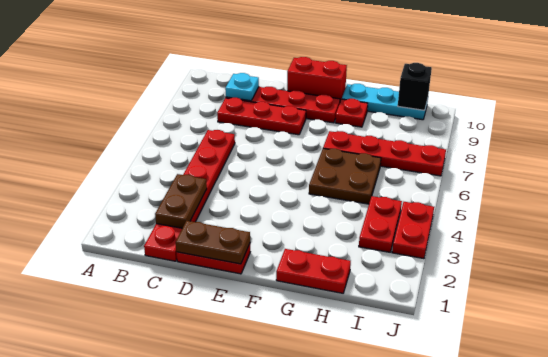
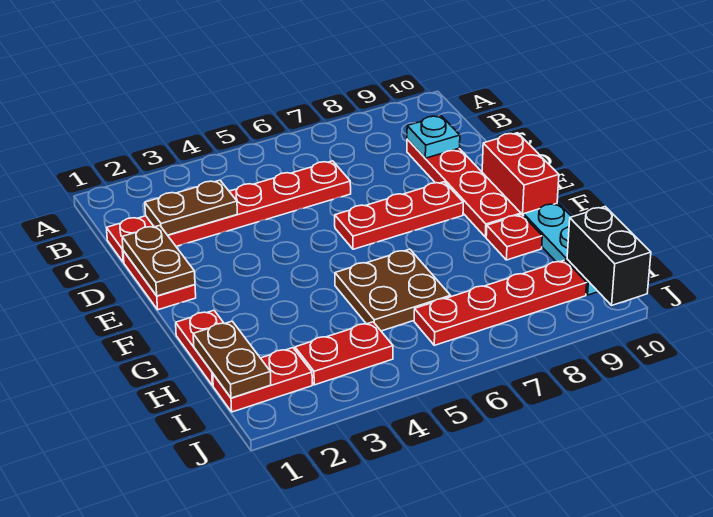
red 1x3 plate [217,98,306,135] -> red 1x3 plate turned to [335,182,463,249]
red 1x4 plate [323,131,446,176] -> red 1x4 plate turned to [414,260,587,345]
none -> brown 1x2 plate [193,321,271,398]
black 1x1 brick [398,63,432,110] -> black 1x2 brick [567,207,651,305]
red 1x2 plate [392,202,434,259] -> red 1x2 plate moved to [213,348,312,412]

